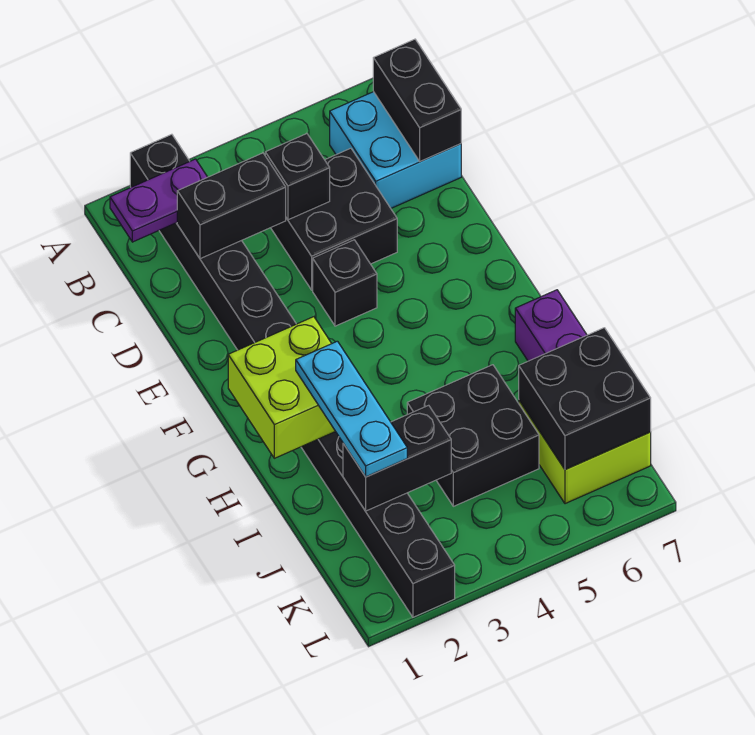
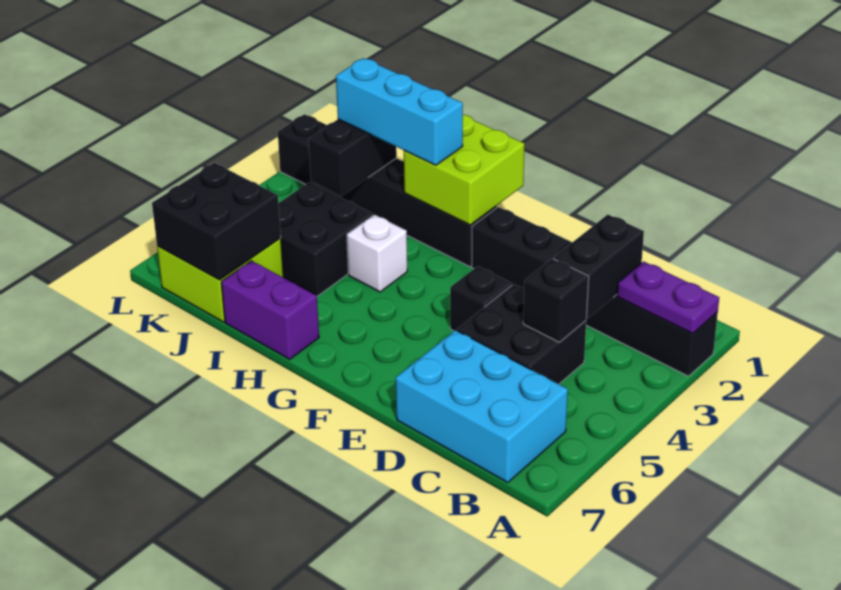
purple 1x2 plate [110,159,207,242] -> purple 1x2 plate turned to [617,261,719,333]
cyan 2x2 brick [330,92,461,208] -> cyan 2x3 brick [396,330,568,483]
black 1x2 brick [373,39,461,161] -> none
cyan 1x3 plate [296,341,407,477] -> cyan 1x3 brick [336,58,463,165]
none -> white 1x1 brick [347,215,407,292]

